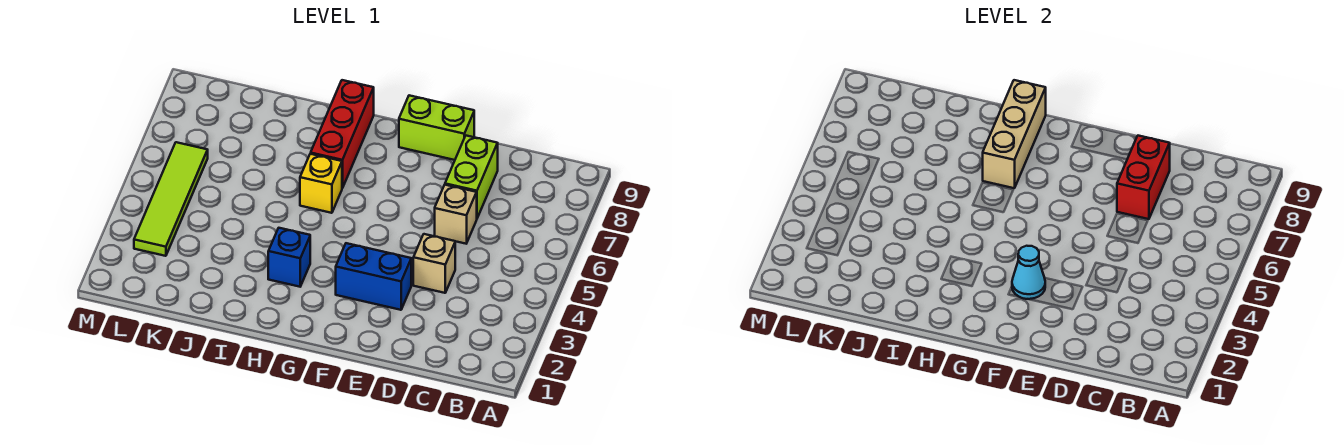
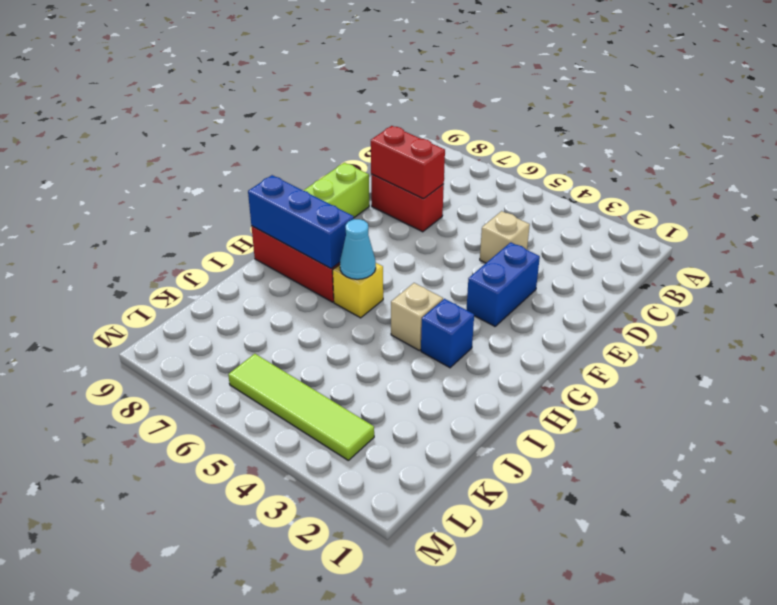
tan 1x1 brick [435,185,477,244] -> tan 1x1 brick moved to [391,283,443,350]
lime 1x2 brick [445,136,498,218] -> red 1x2 brick [371,174,444,232]
cyan 1x1 cone [1012,246,1045,299] -> cyan 1x1 cone moved to [340,219,376,279]
tan 1x3 brick [983,80,1046,188] -> blue 1x3 brick [248,175,354,269]

